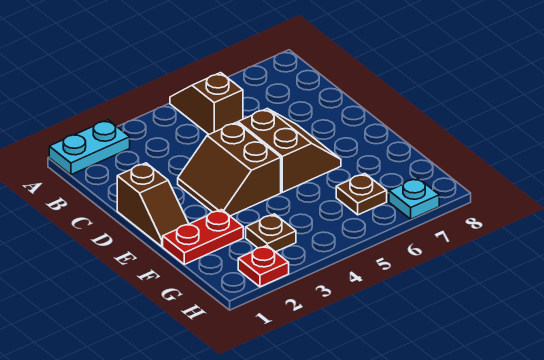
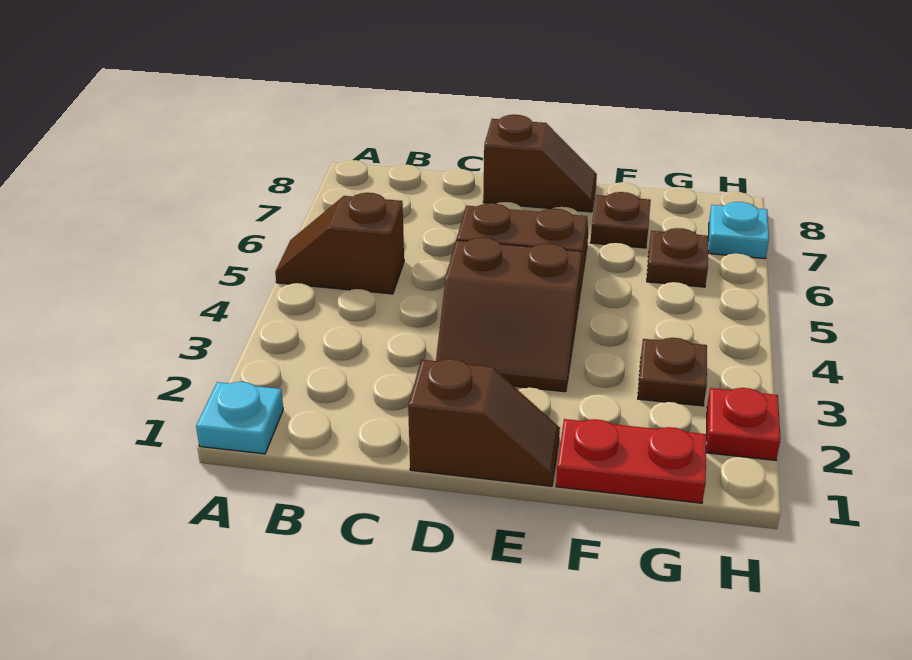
cyan 1x2 plate [49,120,130,175] -> cyan 1x1 plate [196,382,283,454]
none -> brown 1x2 slope [483,115,597,212]
red 1x2 plate [163,210,243,264] -> red 1x2 plate turned to [556,419,706,503]
none -> brown 1x1 plate [590,192,651,248]

